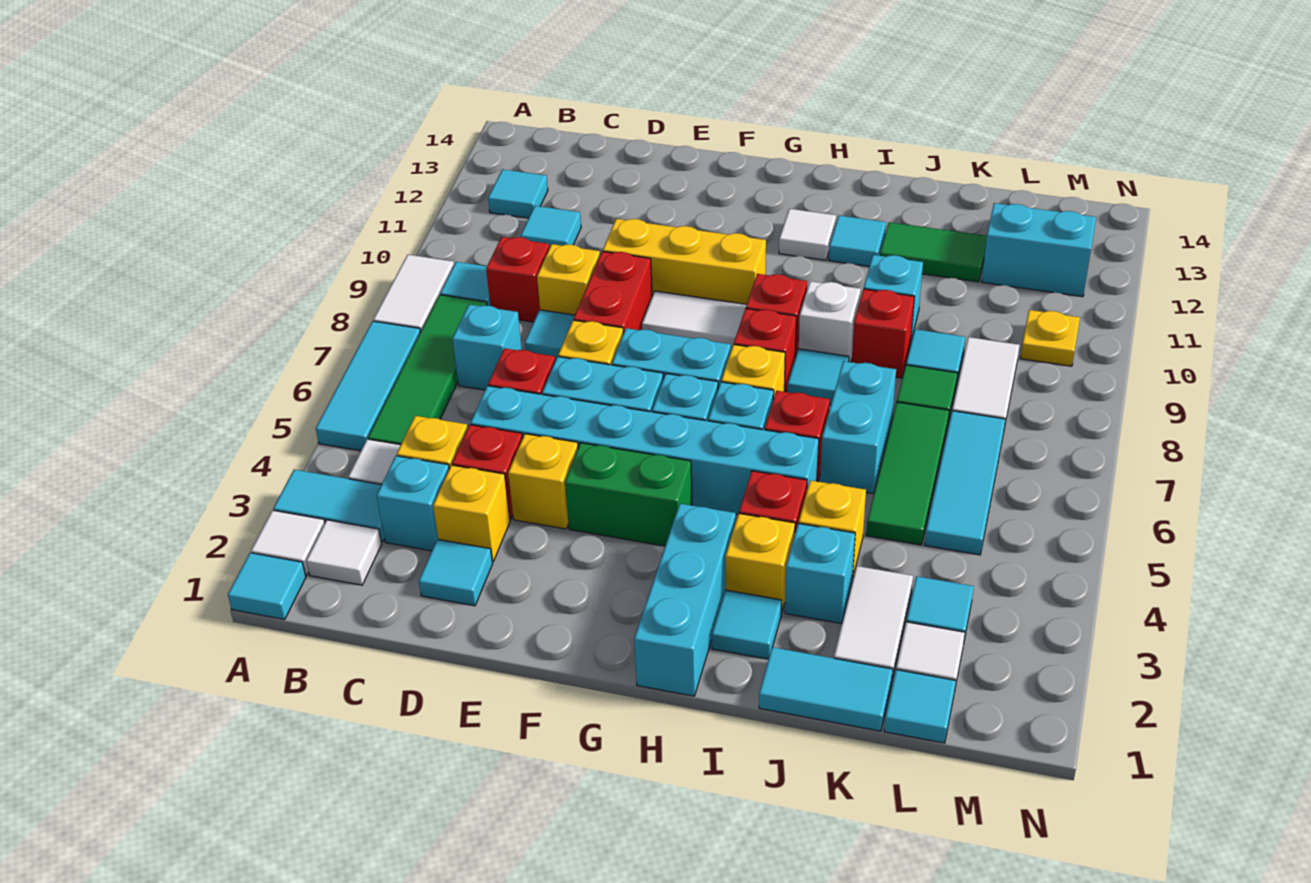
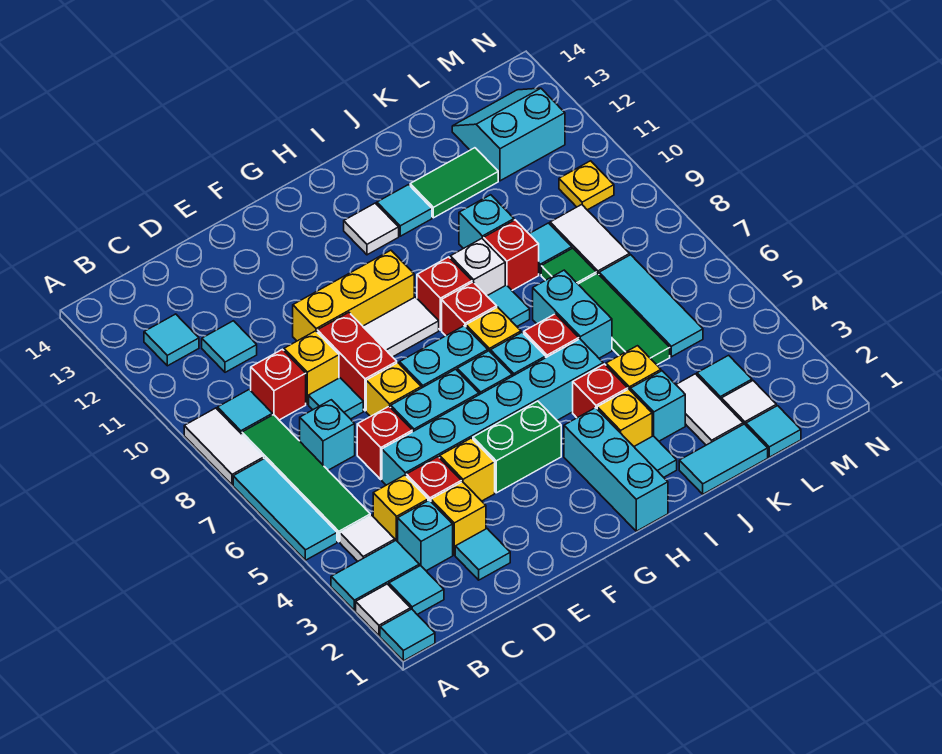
white 1x1 tile [306,520,382,585] -> cyan 1x1 tile [389,566,444,614]

